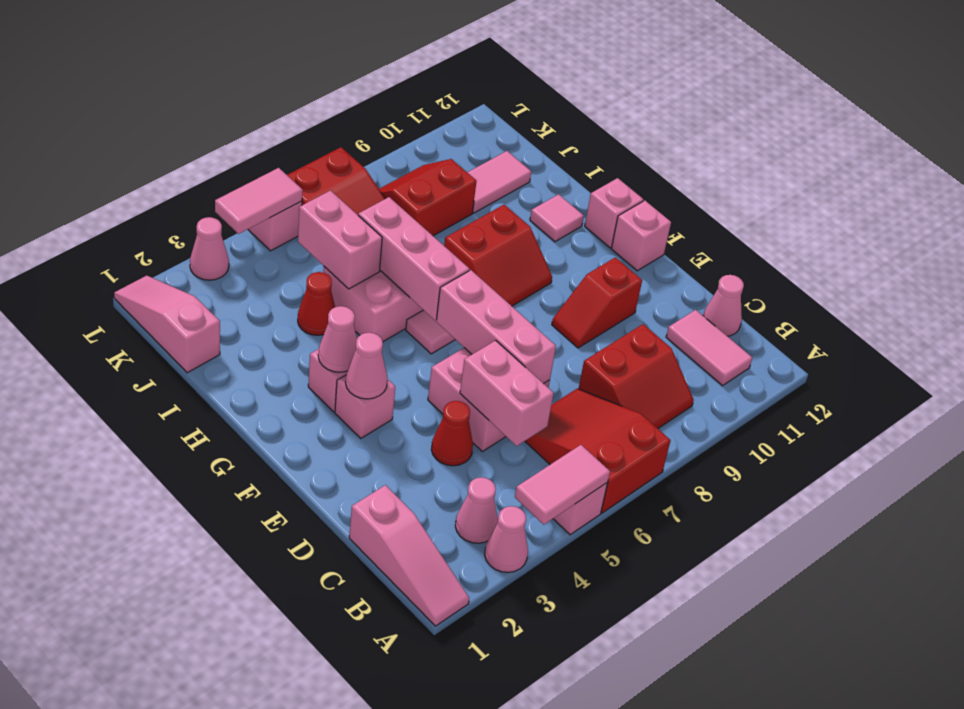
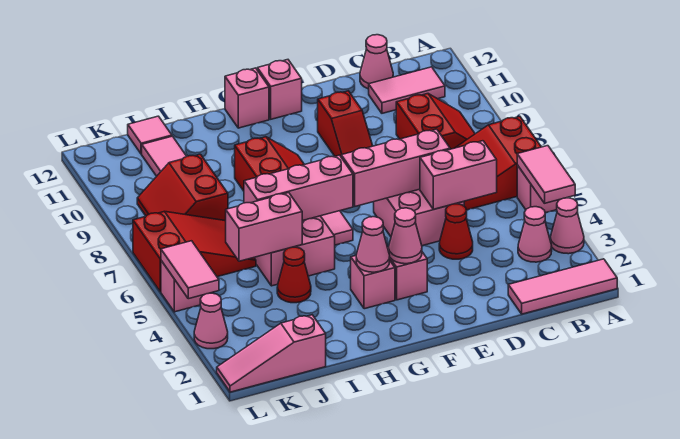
pink 1x3 slope [349,485,469,626] -> pink 1x3 tile [508,259,617,314]
pink 1x1 tile [530,194,584,242] -> pink 1x1 tile moved to [128,116,172,154]

